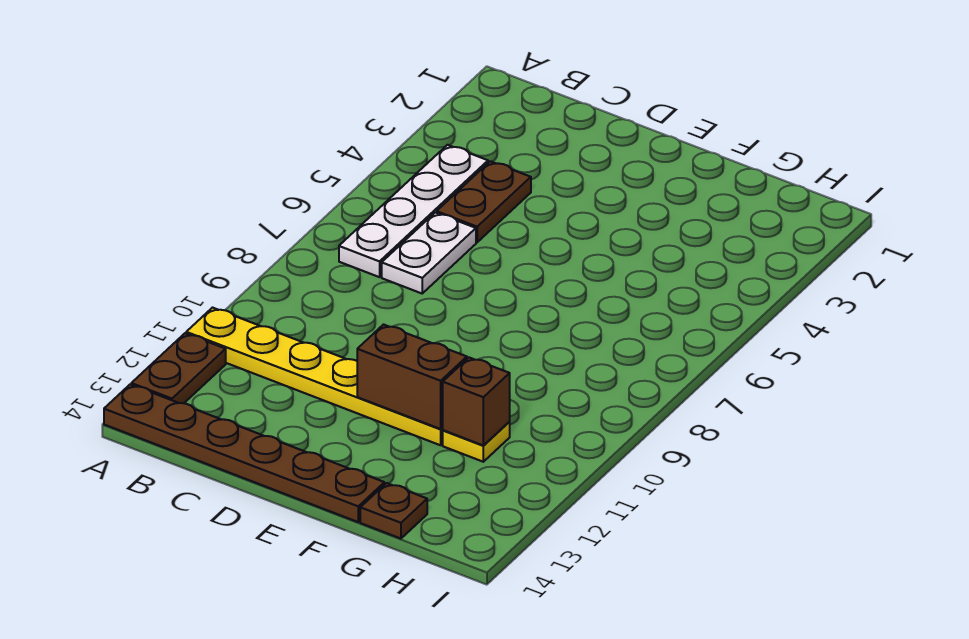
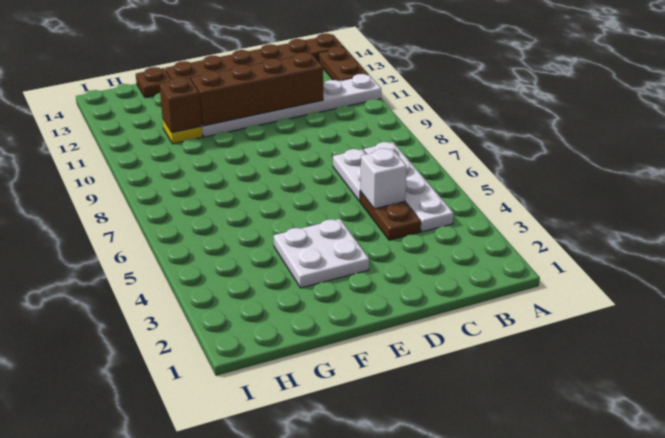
yellow 1x6 plate [186,308,443,445] -> white 1x6 plate [201,74,381,137]
none -> white 1x1 brick [360,148,407,209]
none -> white 2x2 plate [274,219,369,288]
brown 1x2 brick [357,325,467,429] -> brown 1x4 brick [191,52,323,126]

